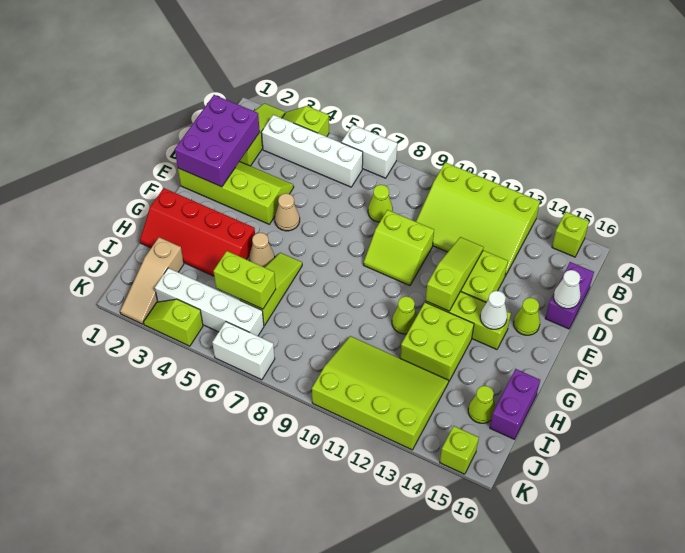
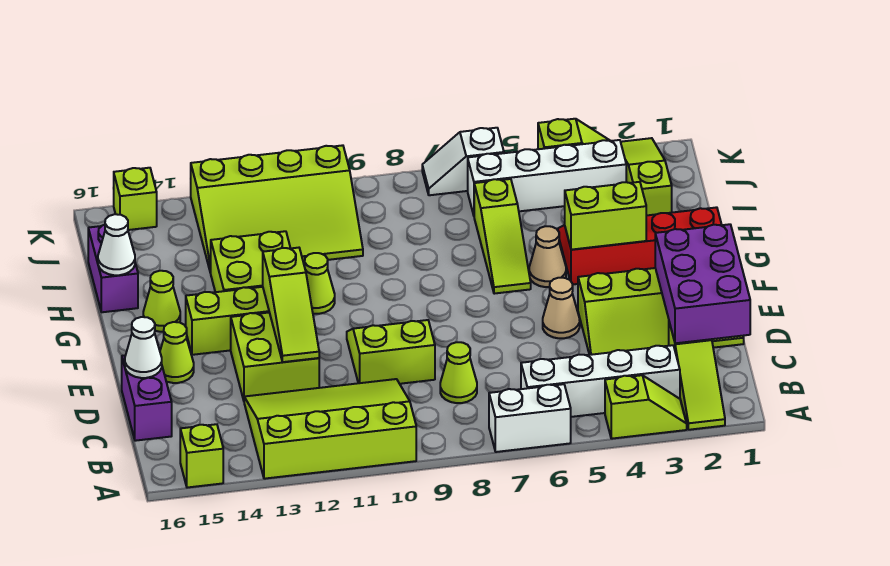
white 1x1 cone [480,291,507,329] -> white 1x1 cone moved to [98,214,135,275]
tan 1x3 slope [120,237,184,324] -> lime 1x3 slope [621,138,672,216]
lime 1x2 brick [214,251,276,309] -> lime 1x2 brick moved to [565,182,646,250]
lime 1x1 cone [468,386,495,423] -> lime 1x1 cone moved to [143,271,180,332]
white 1x2 brick [212,322,275,380] -> white 1x2 slope [422,128,504,195]

